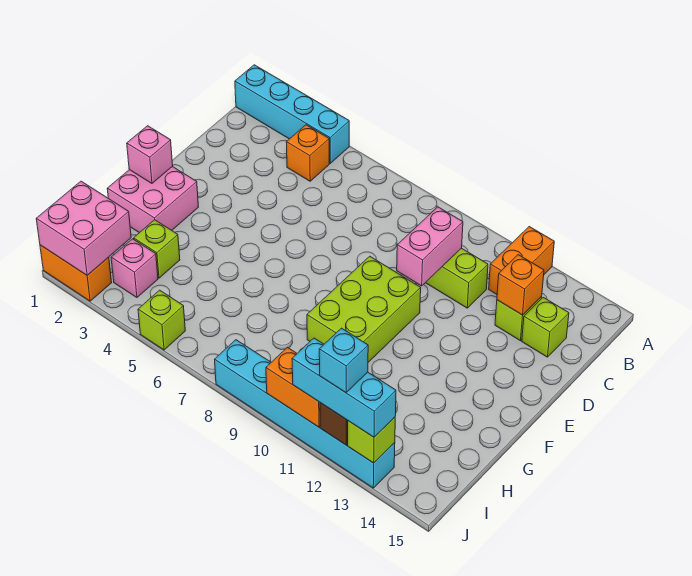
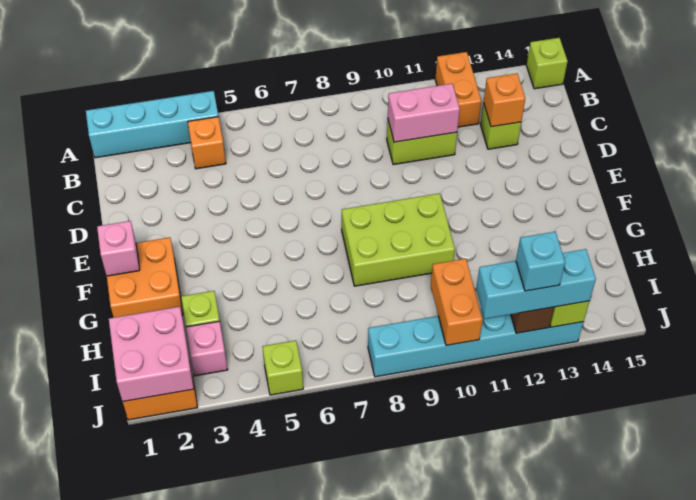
pink 1x2 brick [397,207,463,286] -> pink 1x2 brick turned to [388,84,460,142]
lime 1x1 brick [522,297,569,357] -> lime 1x1 brick moved to [527,38,568,89]
lime 2x3 brick [307,256,421,362] -> lime 2x3 brick turned to [342,193,455,286]
pink 2x2 brick [107,166,198,233] -> orange 2x2 brick [107,237,183,318]
orange 1x2 brick [266,348,320,427] -> orange 1x2 brick turned to [431,259,483,345]

